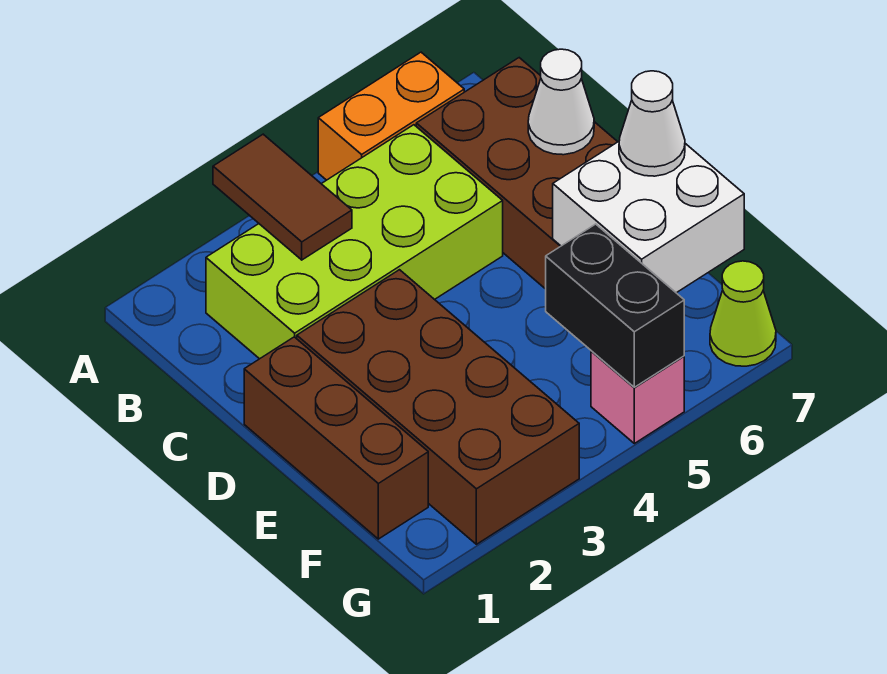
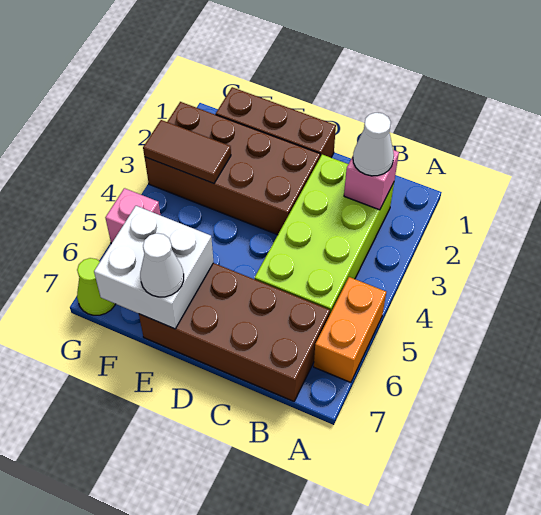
brown 1x2 tile [213,134,352,260] -> brown 1x2 tile moved to [143,120,231,183]
none -> pink 1x1 brick [344,150,399,210]
white 1x1 cone [528,49,594,155] -> white 1x1 cone moved to [353,113,394,176]
black 1x2 brick [546,224,684,387] -> none

